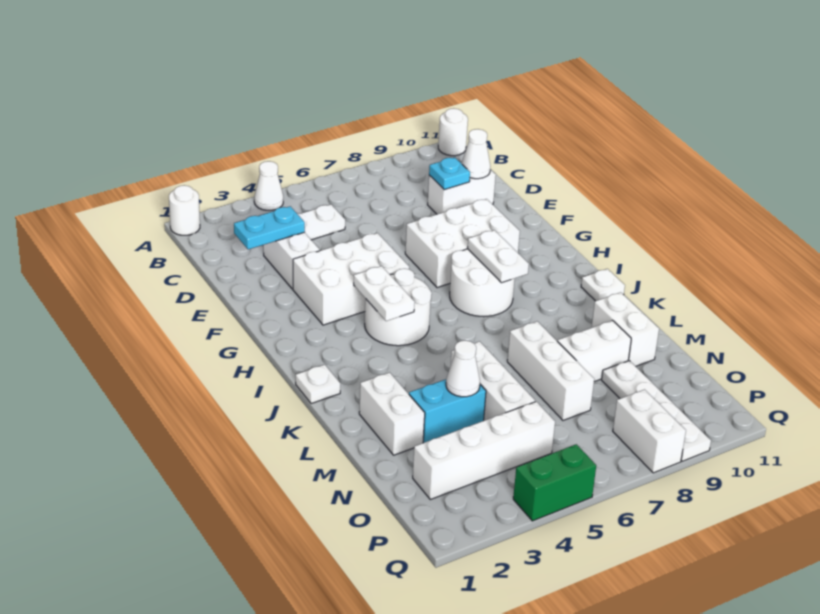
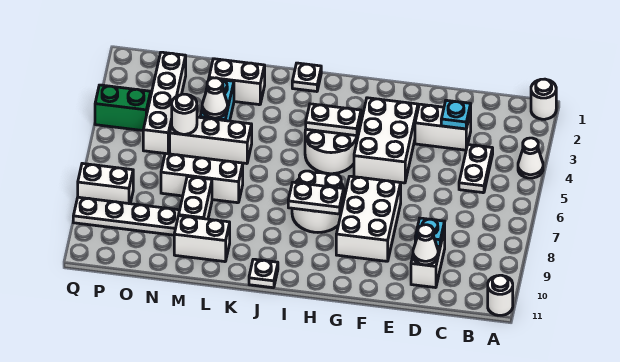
cyan 1x2 plate [234,206,305,249] -> cyan 1x1 plate [441,100,471,129]
none -> white 1x1 round brick [172,94,197,134]
green 1x2 brick [513,444,596,521] -> green 1x2 brick turned to [95,85,151,131]

